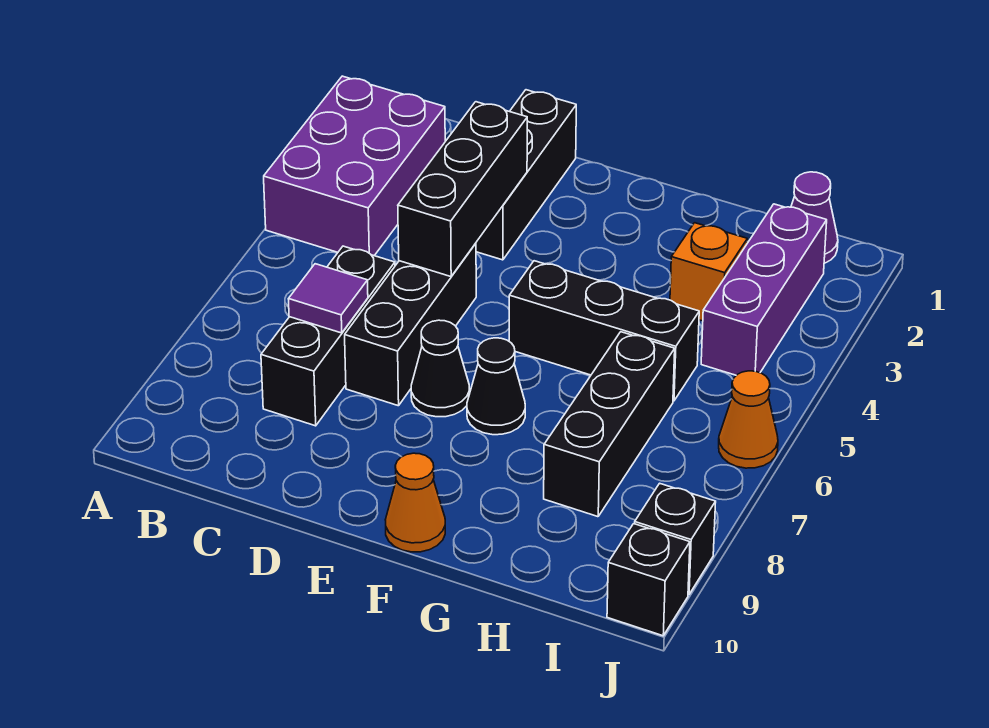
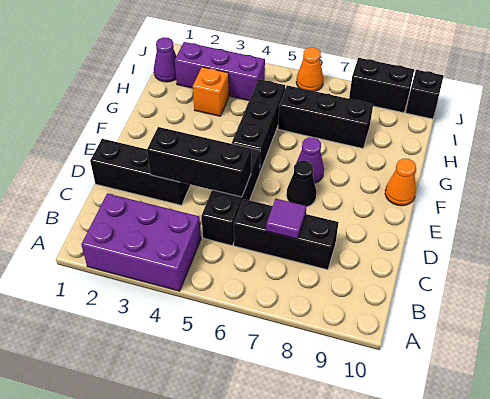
black 1x3 brick [345,243,476,406] -> black 1x3 brick turned to [202,145,260,245]
black 1x1 cone [467,338,525,435] -> purple 1x1 cone [297,137,324,183]
black 1x1 brick [635,483,716,594] -> black 1x2 brick [349,58,414,113]

